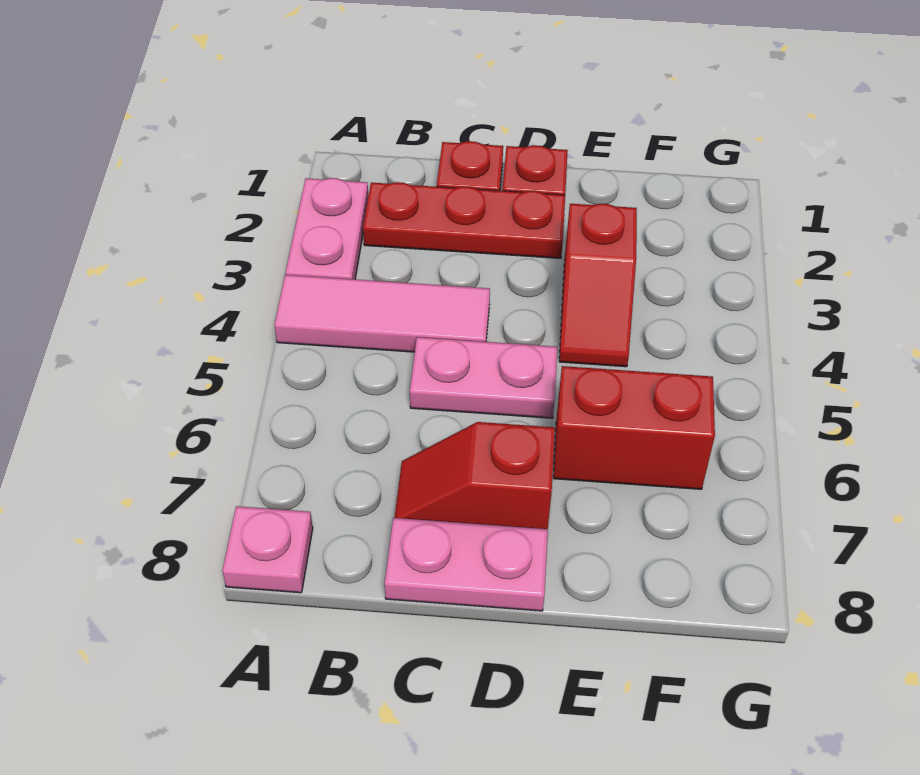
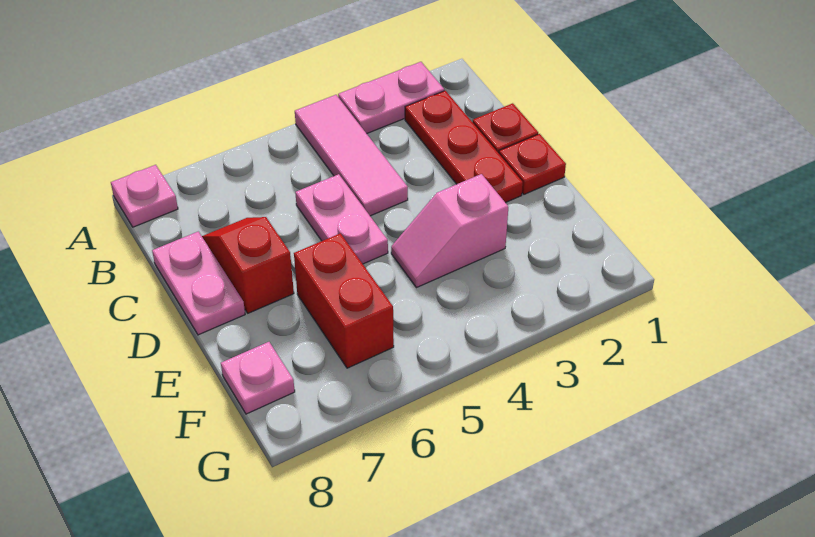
red 1x2 slope [559,204,637,367] -> pink 1x2 slope [391,174,508,288]
none -> pink 1x1 plate [221,342,295,414]

